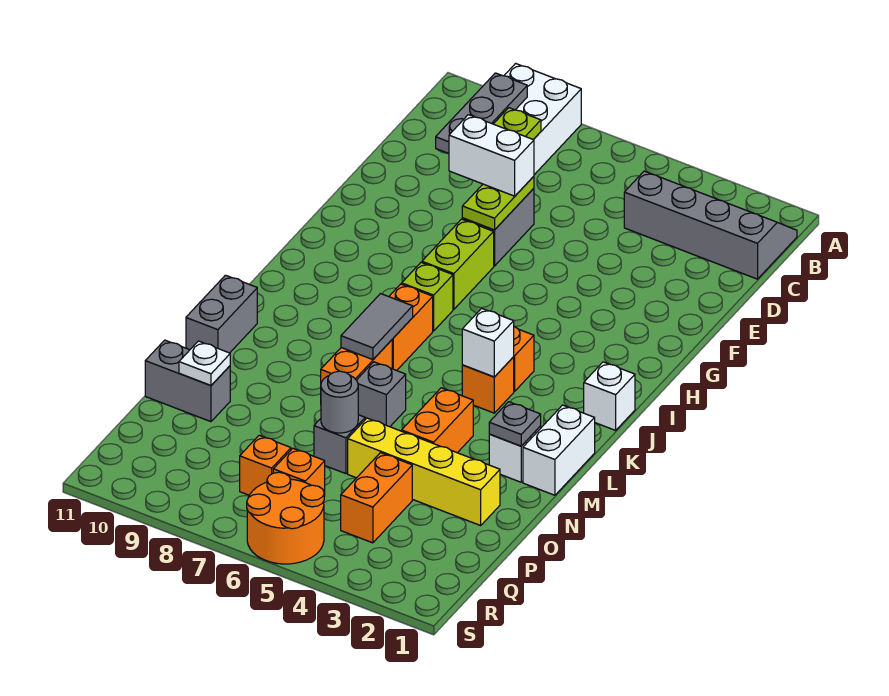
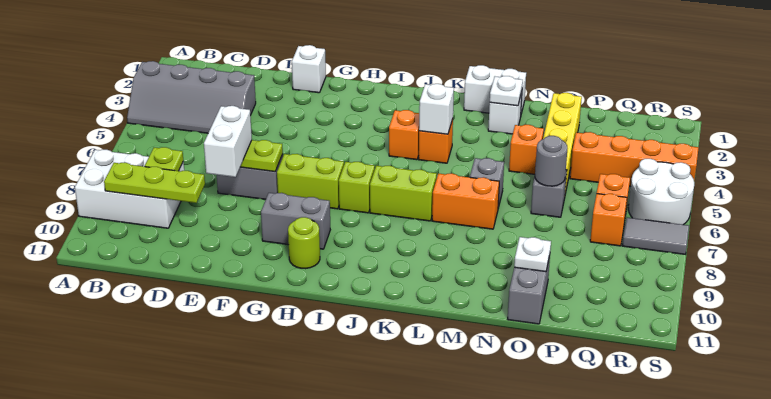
grey 2x4 slope [624,171,797,279] -> grey 2x4 slope turned to [127,61,256,133]
grey 1x3 plate [436,73,527,153] -> lime 1x3 plate [104,163,205,203]
none -> lime 1x1 round brick [288,217,320,269]
white 1x1 brick [584,362,635,430] -> white 1x1 brick moved to [292,45,326,93]
orange 1x2 brick [389,284,433,371] -> lime 1x2 brick [370,166,437,221]
grey 1x2 tile [341,294,413,360] -> grey 1x2 tile moved to [622,217,689,254]
grey 1x2 brick [186,275,257,353] -> grey 1x2 brick moved to [261,193,330,249]
grey 1x1 plate [489,402,541,446] -> white 1x1 plate [490,76,523,106]
orange 1x2 brick [402,388,473,453] -> orange 1x1 brick [509,124,544,174]
orange 1x2 brick [341,453,412,543] -> orange 1x4 brick [570,132,699,187]
orange 2x2 round brick [247,472,324,564] -> white 2x2 round brick [629,159,694,225]

